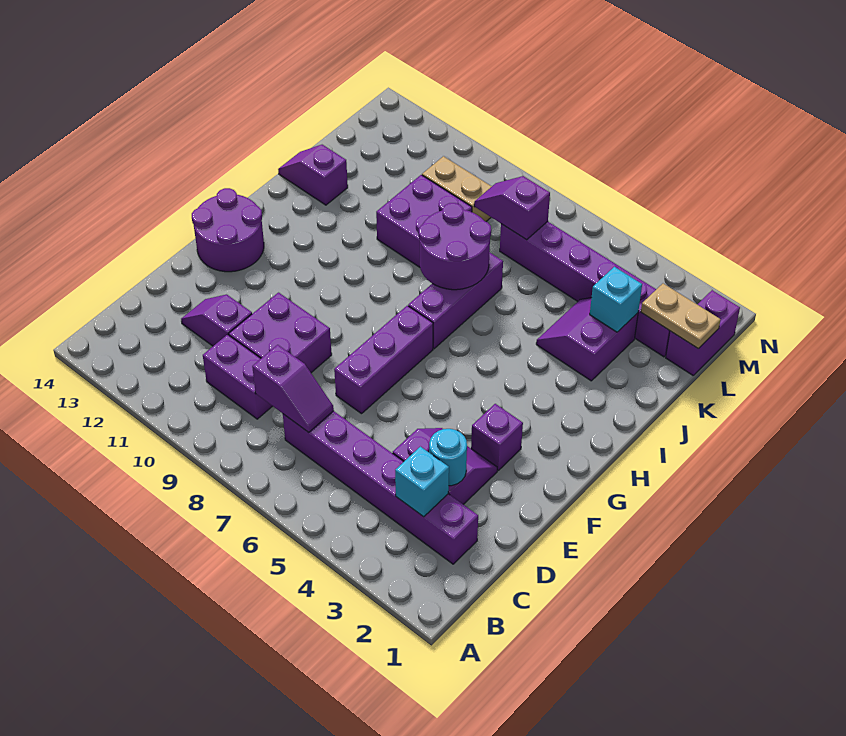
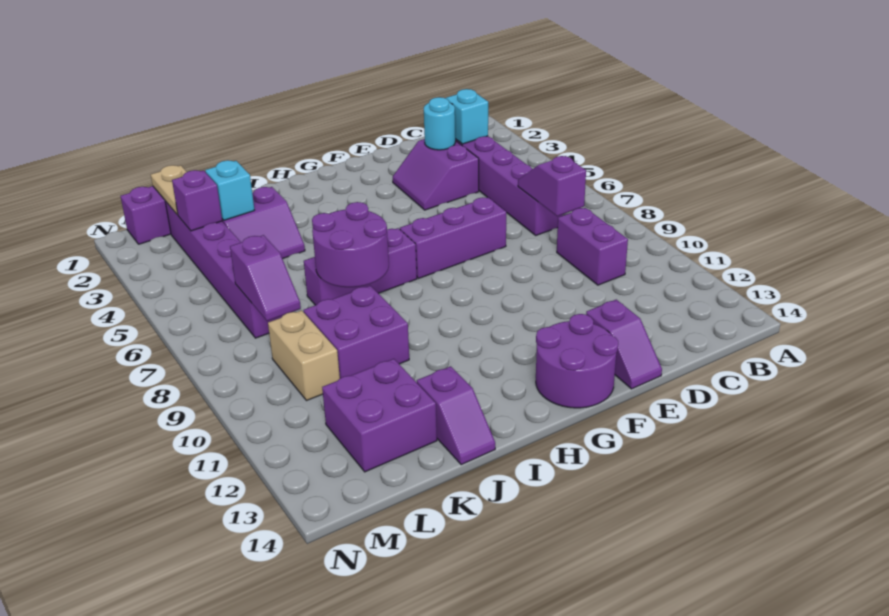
purple 2x2 brick [229,293,332,373] -> purple 2x2 brick moved to [322,359,437,472]
purple 1x2 slope [181,295,252,346] -> purple 1x2 slope moved to [586,300,662,389]
purple 1x1 brick [471,404,523,470] -> purple 1x1 brick moved to [172,170,222,231]

